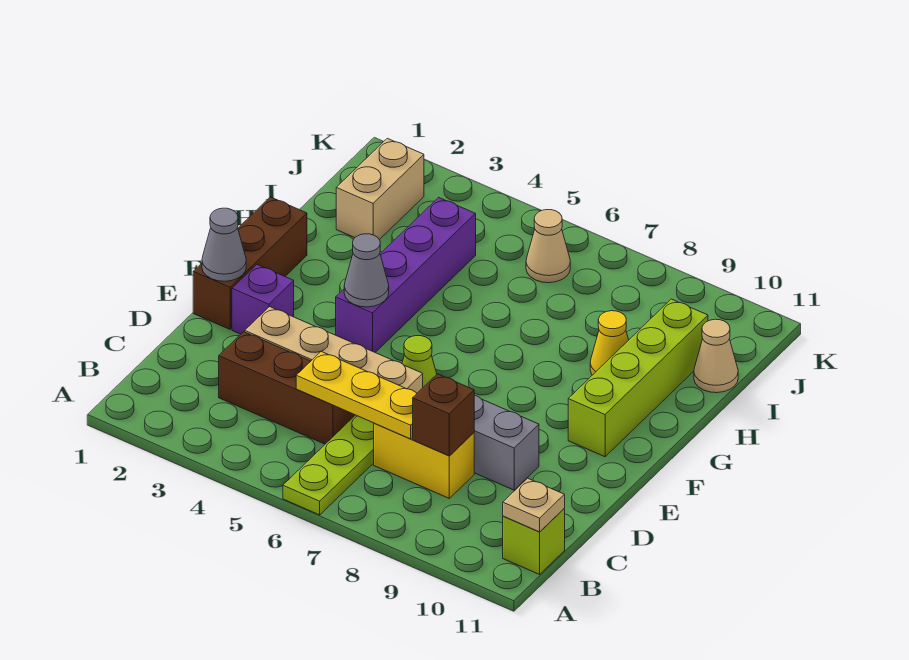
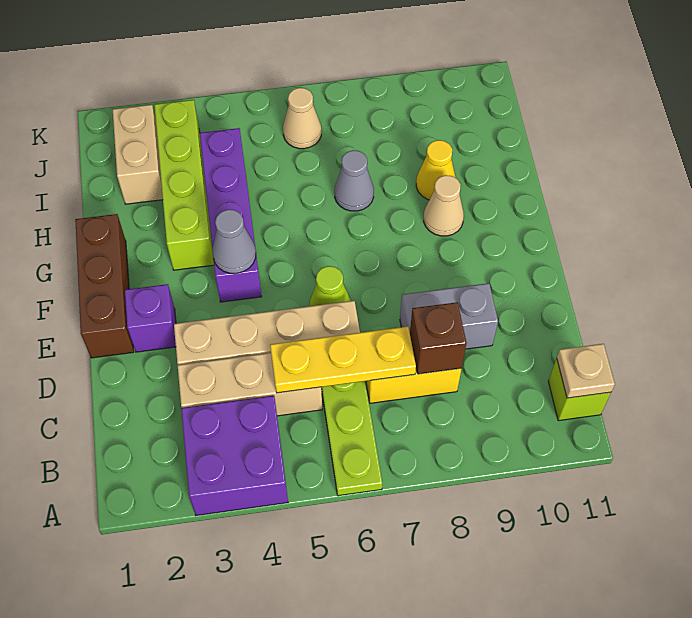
none -> purple 2x2 brick [181,396,288,515]
brown 1x3 brick [219,332,355,444] -> tan 1x3 brick [178,353,322,416]
grey 1x1 cone [202,208,246,281] -> grey 1x1 cone moved to [335,150,374,211]
lime 1x4 brick [568,299,708,457] -> lime 1x4 brick moved to [154,100,214,270]
tan 1x1 cone [694,319,738,393] -> tan 1x1 cone moved to [424,175,464,236]

